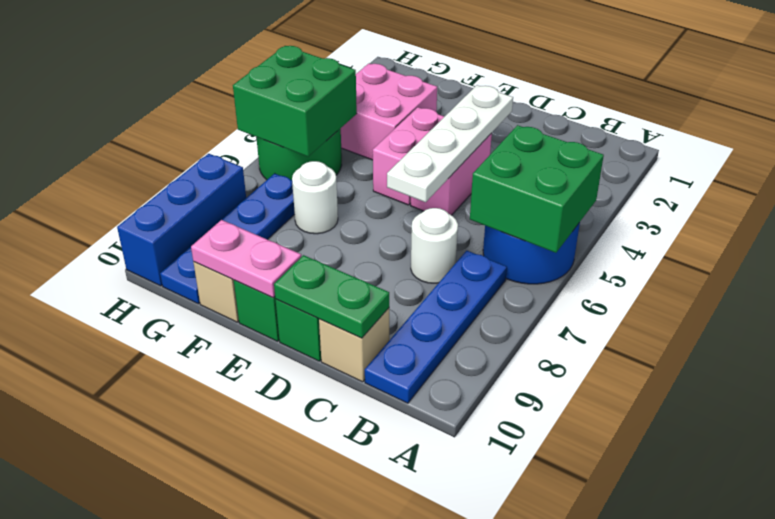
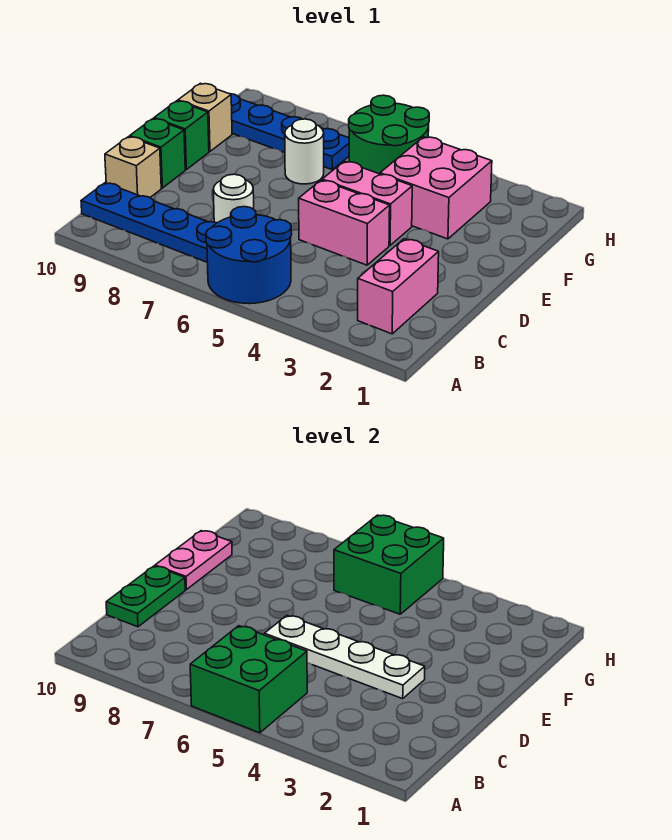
none -> pink 1x2 brick [358,239,439,334]
blue 1x3 brick [117,154,246,286] -> none

